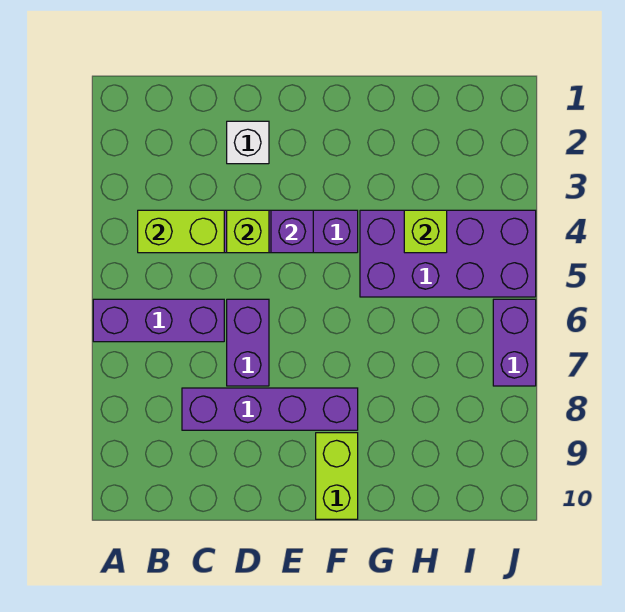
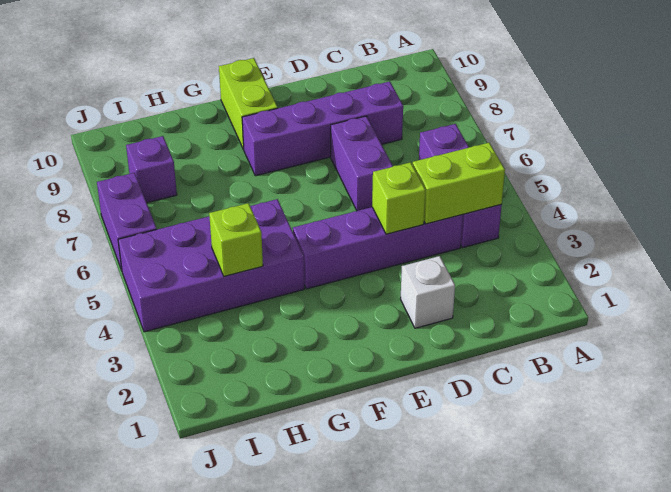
purple 1x3 brick [93,299,224,342] -> purple 1x3 brick turned to [419,124,502,248]
purple 1x1 brick [271,210,313,253] -> purple 1x1 brick moved to [126,136,177,203]

